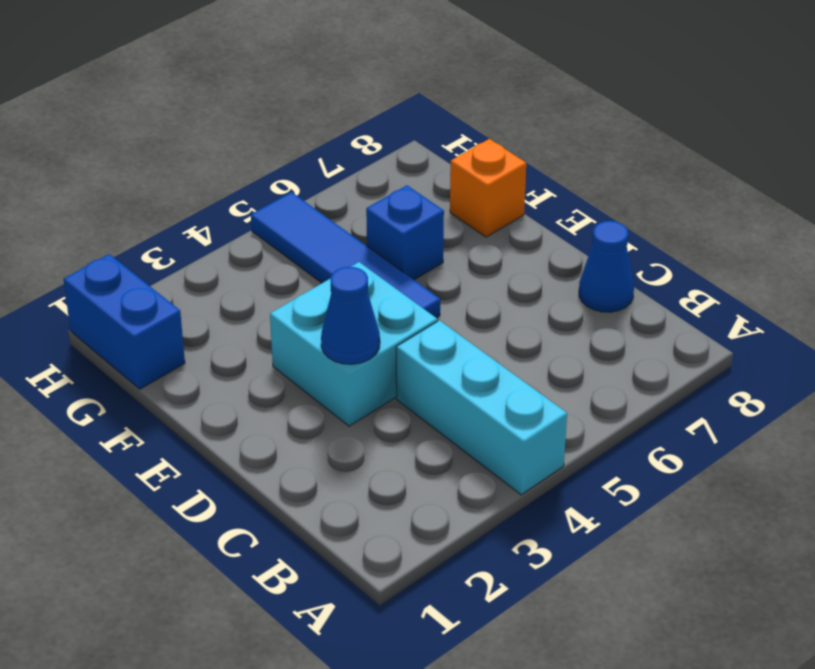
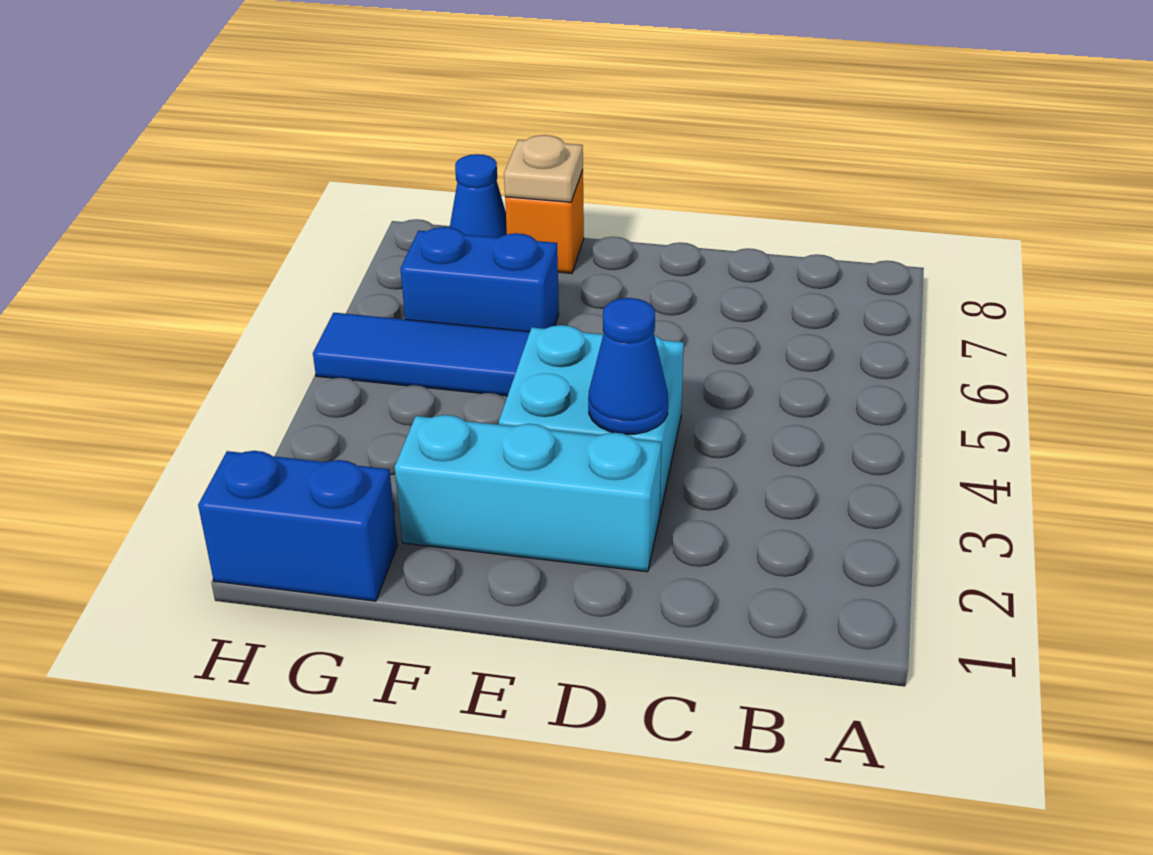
cyan 1x3 brick [396,320,567,495] -> cyan 1x3 brick moved to [395,415,661,572]
blue 1x1 cone [579,221,634,312] -> blue 1x1 cone moved to [450,154,507,238]
blue 1x1 brick [366,185,444,280] -> blue 1x2 brick [400,227,559,331]
none -> tan 1x1 plate [504,135,583,202]

